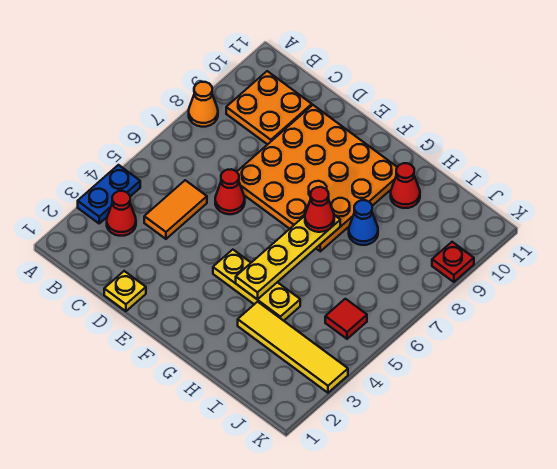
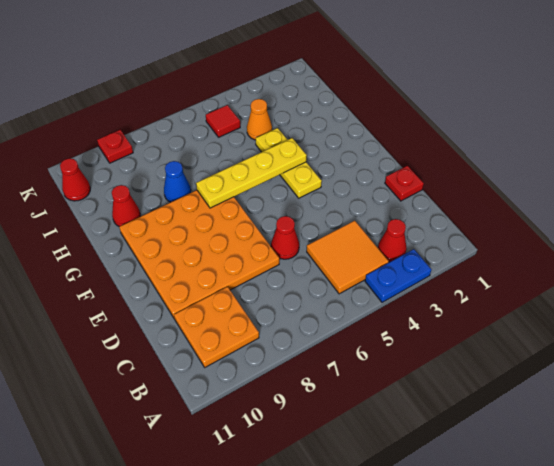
orange 1x1 cone [189,82,218,127] -> orange 1x1 cone moved to [247,99,272,140]
orange 1x2 tile [144,180,207,239] -> orange 2x2 tile [307,221,389,294]
yellow 1x1 plate [104,271,146,311] -> red 1x1 plate [385,166,424,201]
red 1x1 cone [305,187,334,232] -> red 1x1 cone moved to [60,158,90,201]
yellow 1x4 tile [238,302,348,393] -> none

